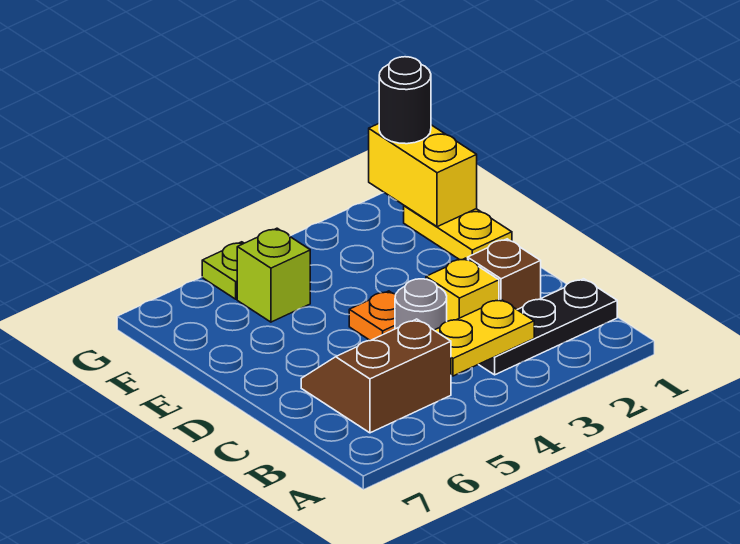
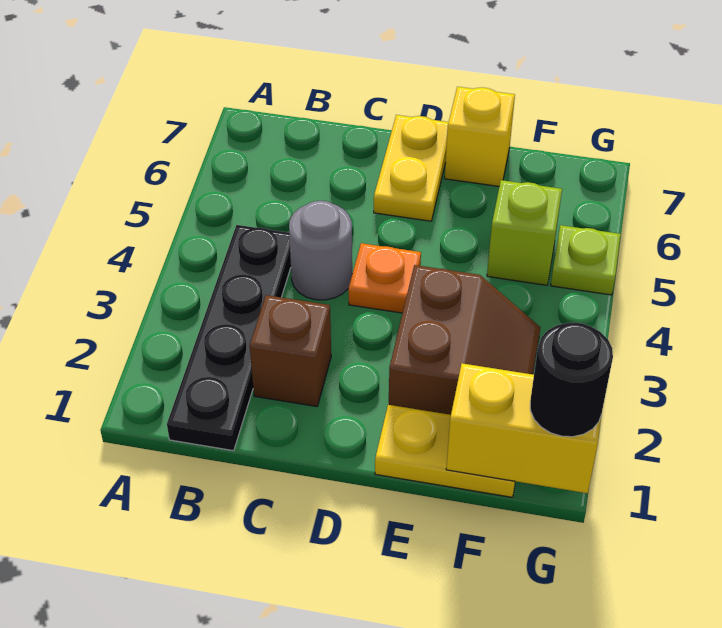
black 1x3 plate [479,279,617,375] -> black 1x4 plate [167,225,291,451]
yellow 1x2 plate [434,299,534,376] -> yellow 1x2 plate moved to [374,115,449,221]
brown 2x2 slope [301,319,451,433] -> brown 2x2 slope moved to [389,265,540,415]
yellow 1x1 brick [426,258,499,321] -> yellow 1x1 brick moved to [445,87,515,186]

